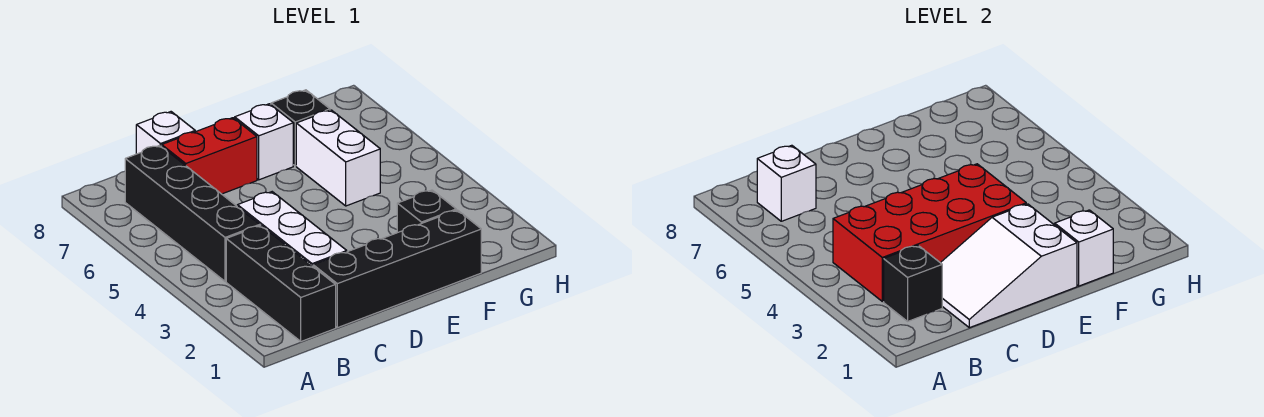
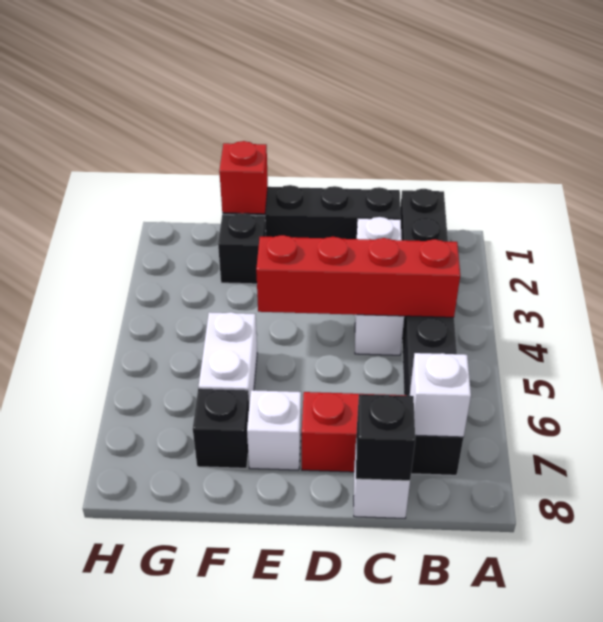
black 1x1 brick [884,246,942,321] -> black 1x1 brick moved to [356,394,415,481]
red 2x4 brick [833,164,1026,301] -> red 1x4 brick [256,235,460,317]
white 2x3 slope [941,204,1077,328] -> none
white 1x1 brick [1055,210,1113,286] -> red 1x1 brick [219,141,268,214]

